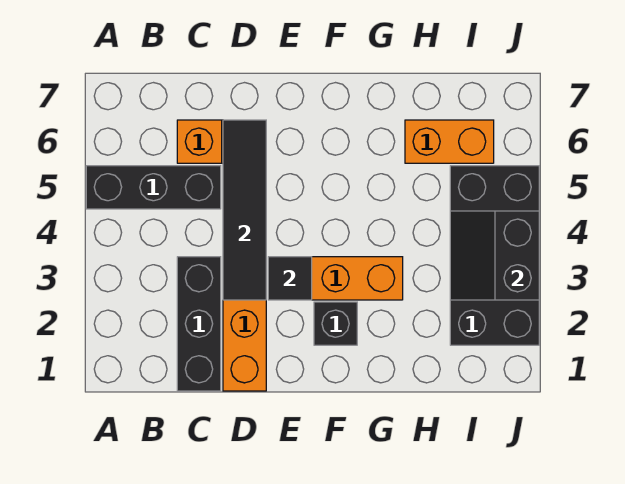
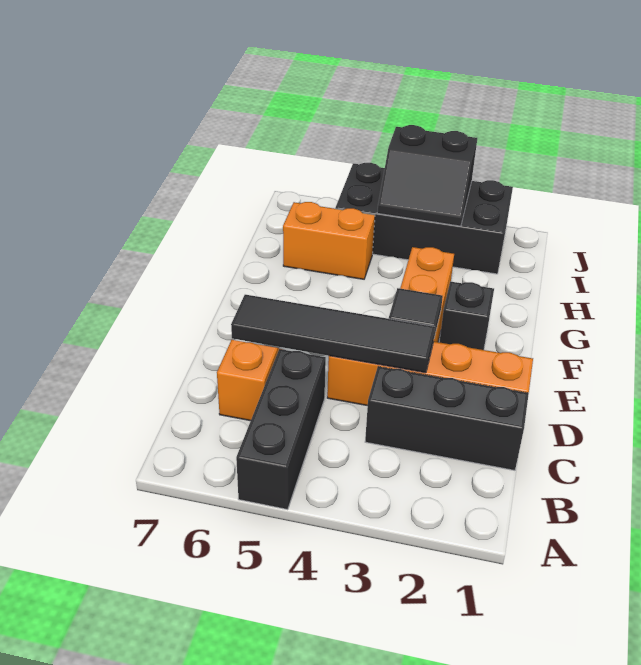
orange 1x2 brick [405,120,494,163] -> orange 1x2 brick turned to [283,202,375,279]

